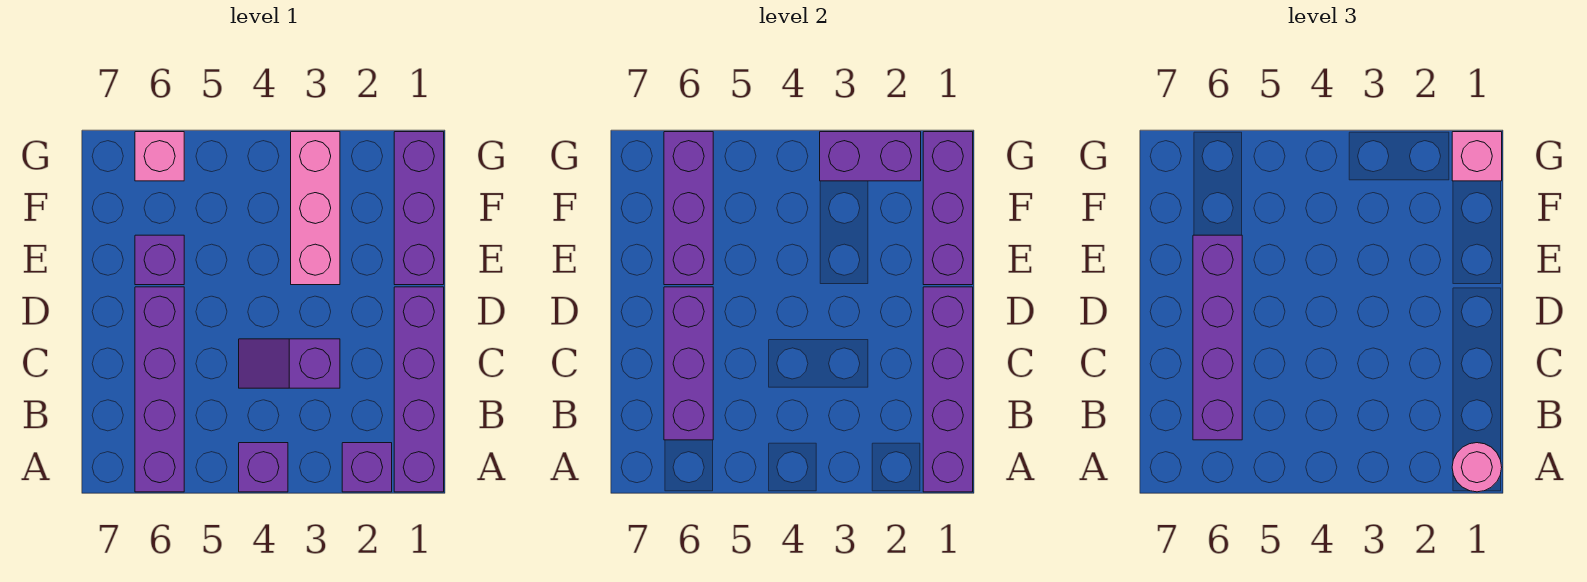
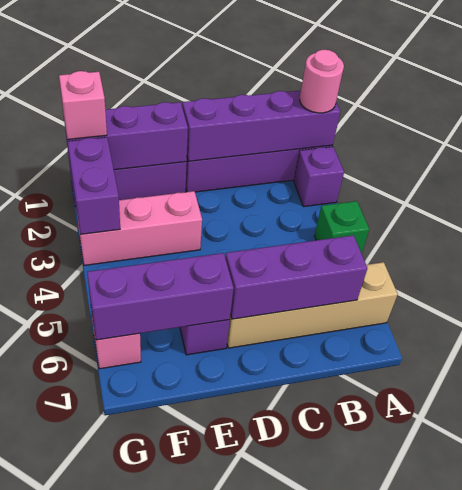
purple 1x1 brick [239,443,288,492] -> green 1x1 brick [314,201,369,254]
purple 1x4 brick [135,287,184,492] -> tan 1x4 brick [227,262,398,348]
purple 1x4 brick [1193,235,1242,440] -> none
purple 1x2 slope [239,339,340,388] -> none

